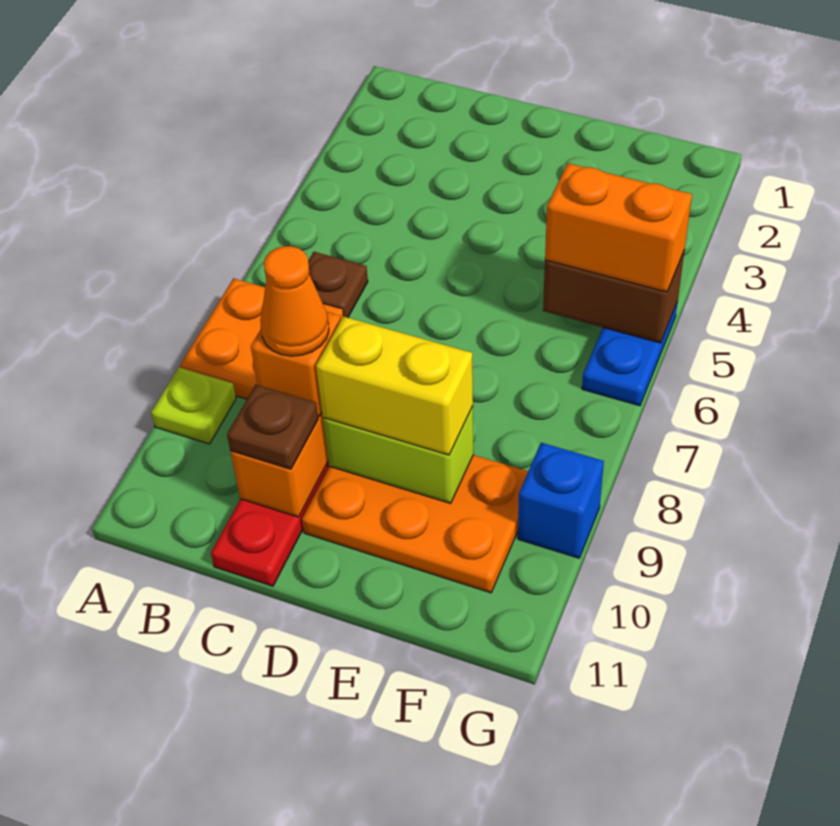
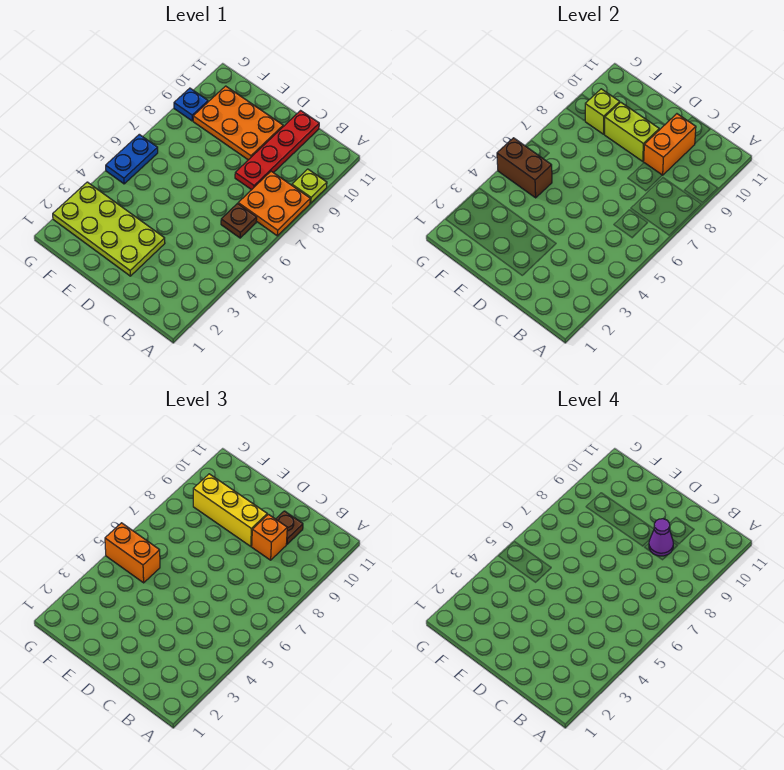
orange 1x1 cone [260,246,329,356] -> purple 1x1 cone [649,519,673,556]
none -> lime 2x4 plate [53,182,165,276]
yellow 1x2 brick [316,316,473,455] -> yellow 1x3 brick [193,474,267,547]
none -> lime 1x1 brick [585,89,620,134]
blue 1x1 brick [518,443,604,558] -> blue 1x1 plate [174,88,208,121]

